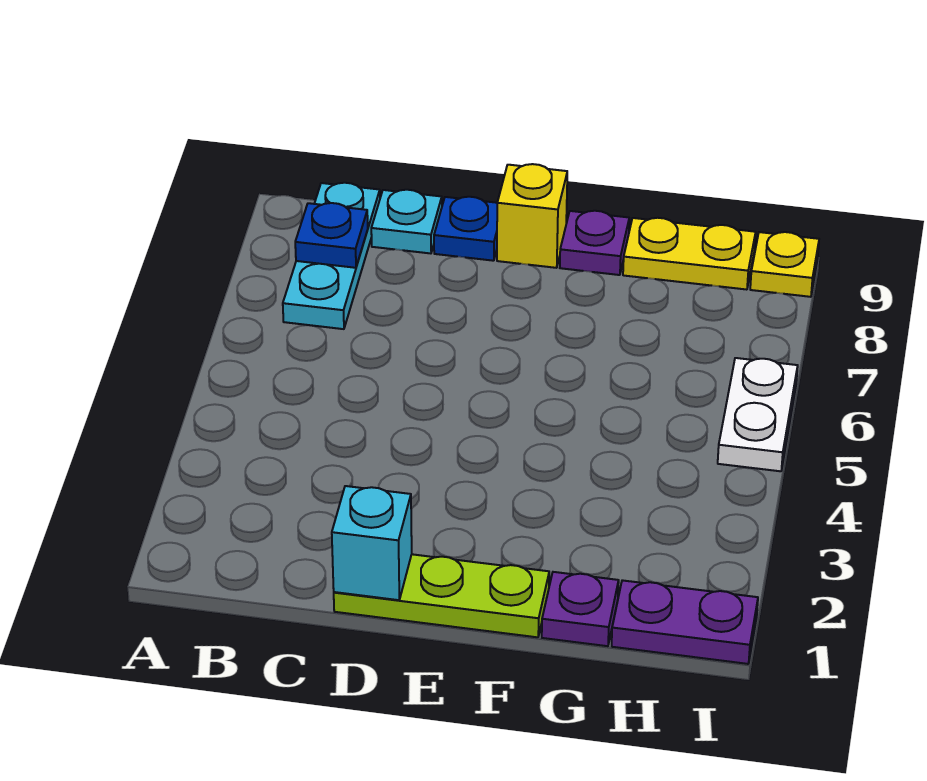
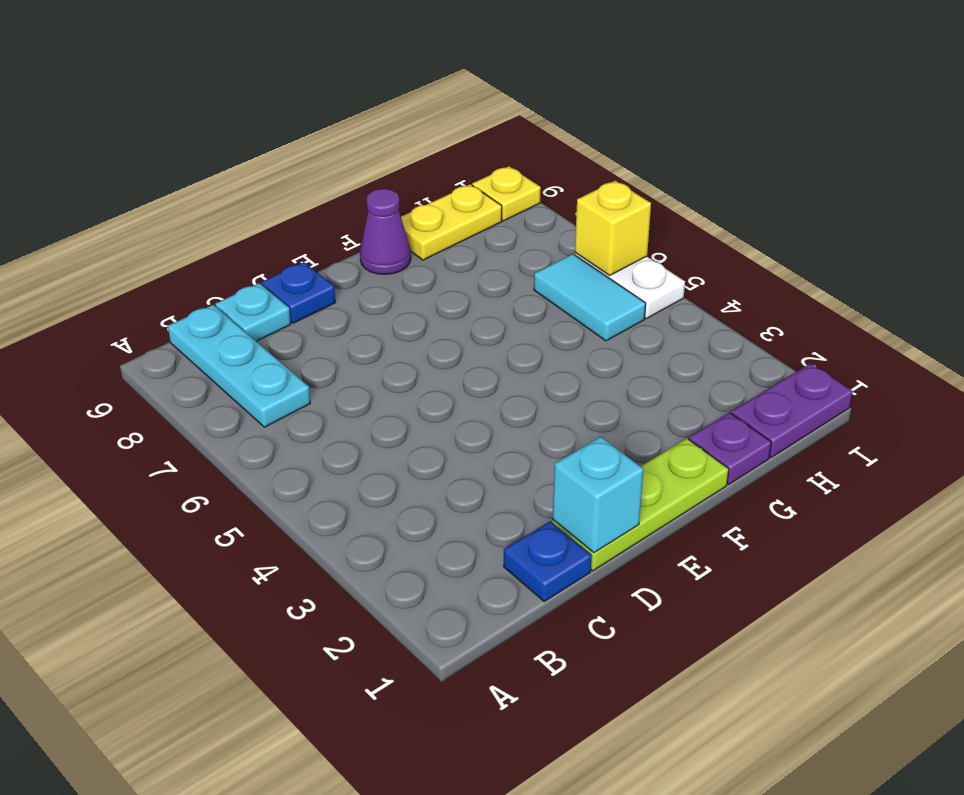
blue 1x1 plate [295,203,368,268] -> blue 1x1 plate moved to [504,521,592,601]
yellow 1x1 brick [497,164,567,268] -> yellow 1x1 brick moved to [575,181,651,275]
purple 1x1 plate [560,211,629,275] -> purple 1x1 cone [360,189,411,274]
none -> cyan 1x2 tile [534,254,646,341]

